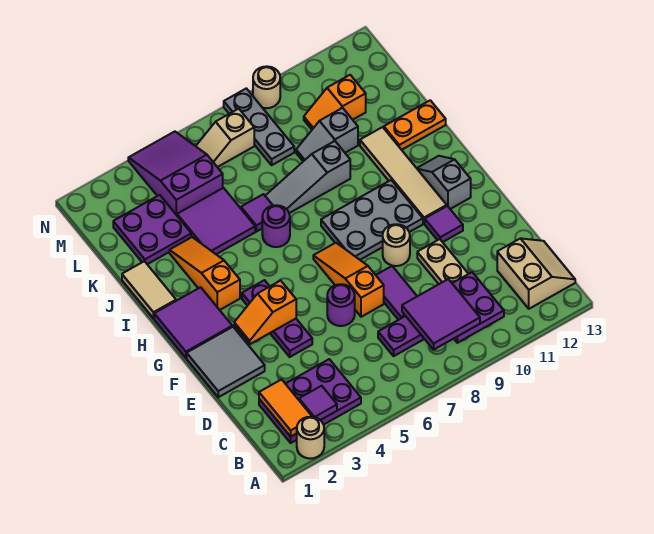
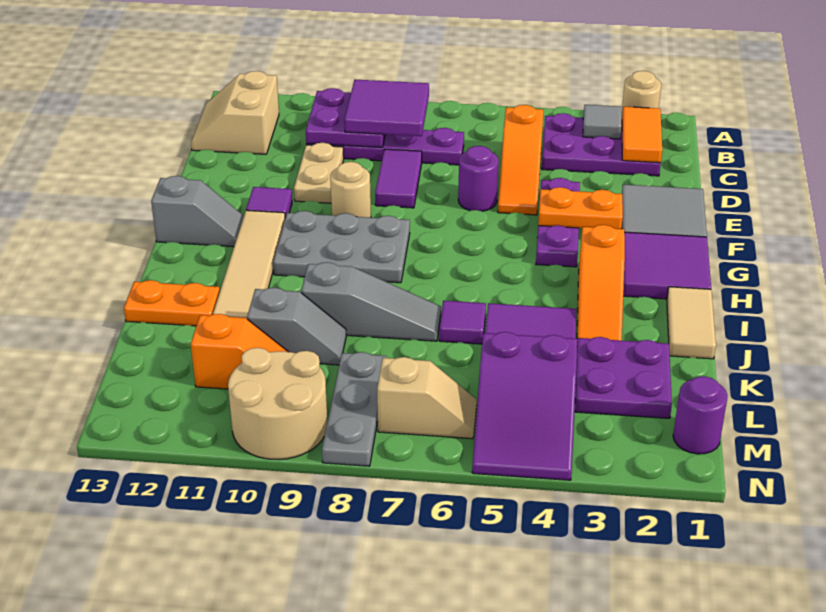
purple 1x1 tile [299,386,337,420] -> grey 1x1 tile [583,105,622,139]
orange 1x3 slope [313,243,384,317] -> orange 1x3 slope moved to [498,105,543,215]
orange 1x2 slope [234,281,296,344] -> orange 1x2 plate [538,187,623,229]
grey 1x2 slope [417,156,471,209] -> grey 1x2 slope turned to [151,176,244,247]
purple 1x1 round brick [262,205,290,247] -> purple 1x1 round brick moved to [673,376,728,454]
tan 1x1 round brick [253,66,280,108] -> tan 2x2 round brick [228,348,327,460]

